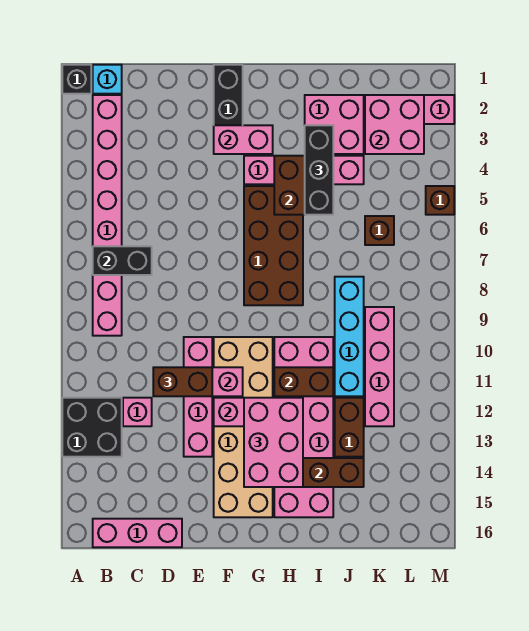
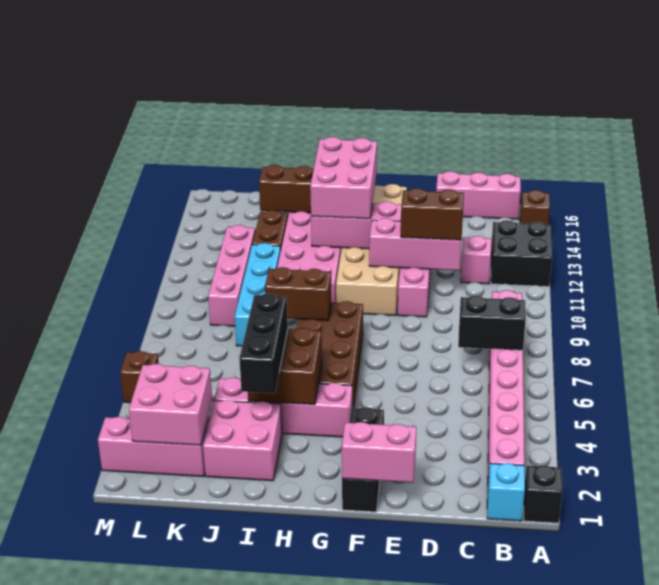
pink 1x2 brick [214,125,273,154] -> pink 1x2 brick moved to [342,422,416,483]
brown 1x2 brick [274,367,333,396] -> brown 1x2 brick moved to [265,267,331,320]
brown 1x1 brick [365,216,394,245] -> brown 1x1 brick moved to [520,190,550,224]

